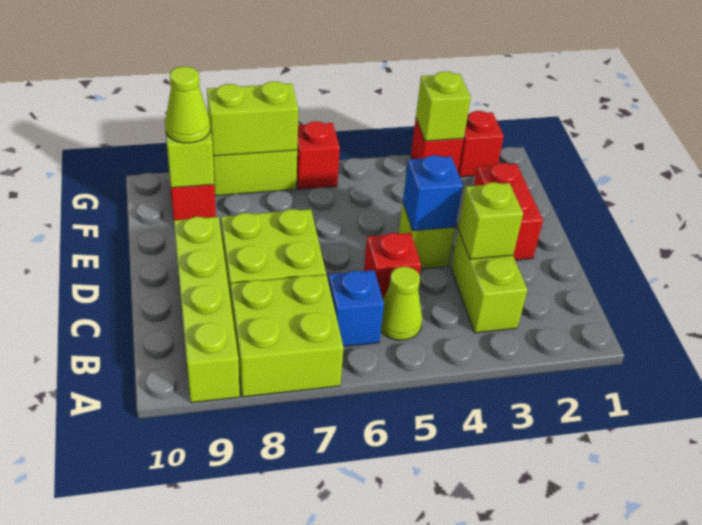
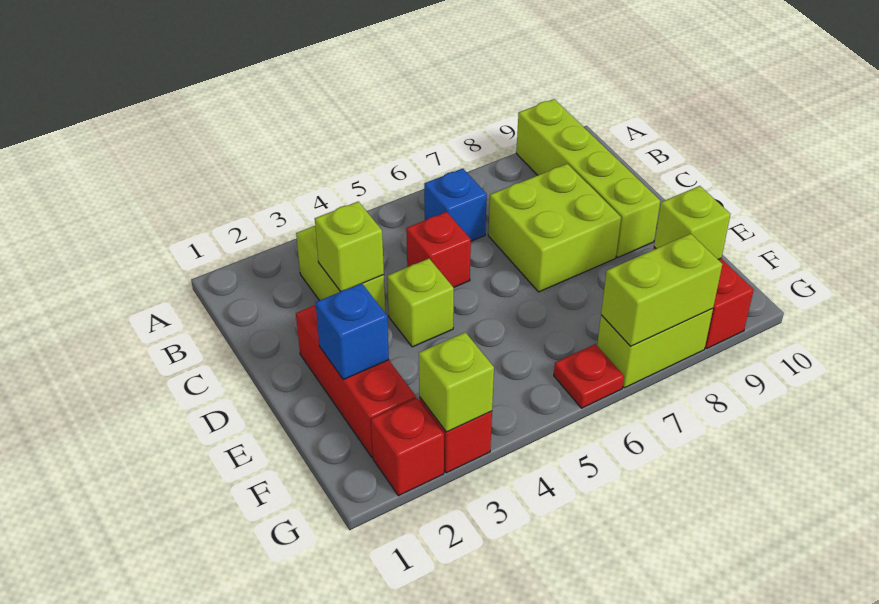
lime 2x2 brick [230,275,344,397] -> none
lime 1x1 cone [381,267,422,340] -> none
red 1x2 brick [474,163,543,260] -> red 1x3 brick [296,305,416,457]
blue 1x1 brick [403,155,463,231] -> blue 1x1 brick moved to [315,283,389,379]
lime 1x1 cone [165,66,210,143] -> none
red 1x1 brick [296,121,340,189] -> red 1x1 plate [554,344,624,408]

